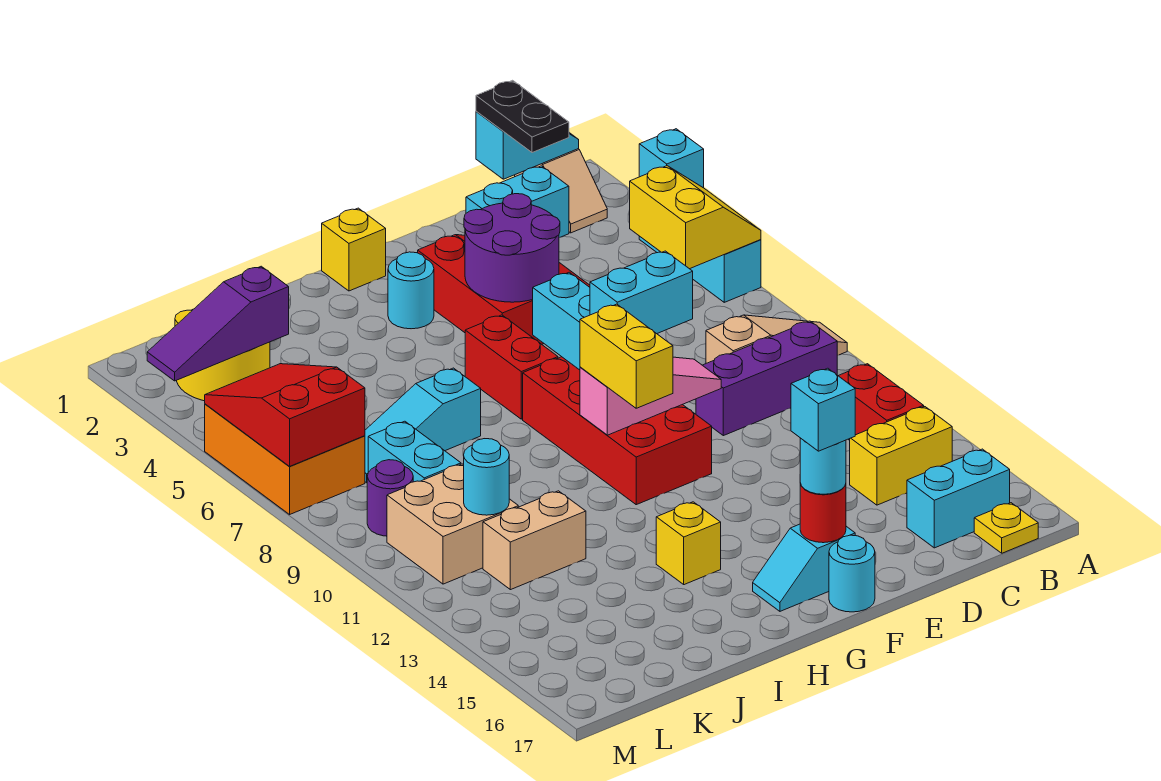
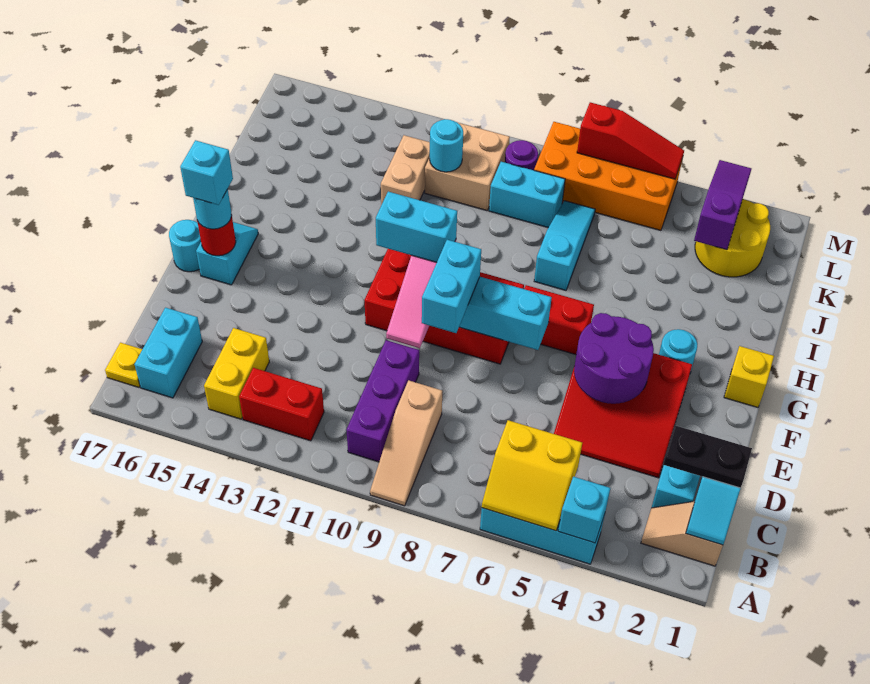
yellow 1x2 brick [580,304,673,408] -> cyan 1x2 brick [376,192,457,262]
yellow 1x1 brick [656,502,721,585] -> none
orange 2x3 brick [205,404,365,514] -> orange 2x4 brick [534,122,683,231]
red 2x3 slope [205,364,365,466] -> red 1x3 slope [577,102,684,179]

